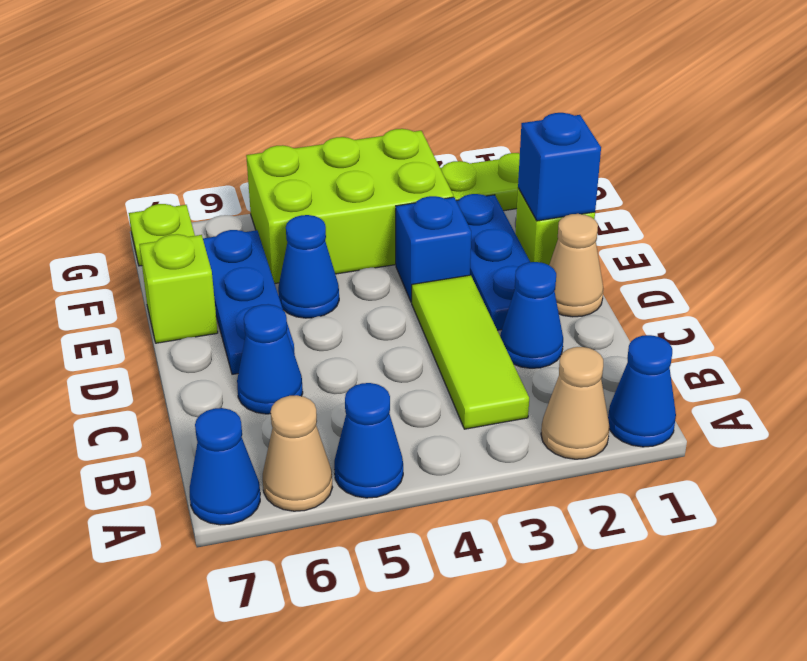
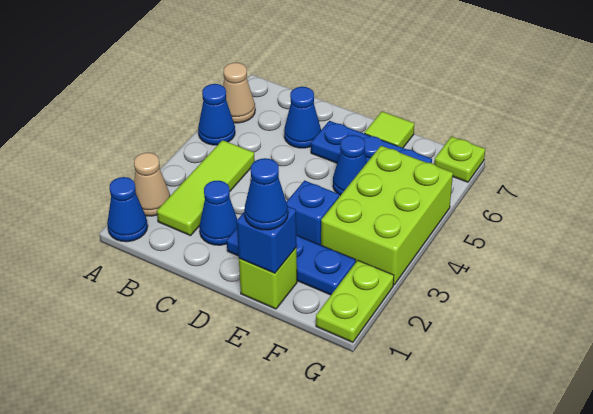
blue 1x1 cone [190,408,260,525] -> blue 1x1 cone moved to [244,158,288,230]
lime 1x3 tile [412,275,529,429] -> lime 1x3 tile turned to [157,140,255,236]
tan 1x1 cone [549,214,603,317] -> none
lime 1x1 brick [139,234,218,343] -> lime 1x1 tile [364,111,414,148]

